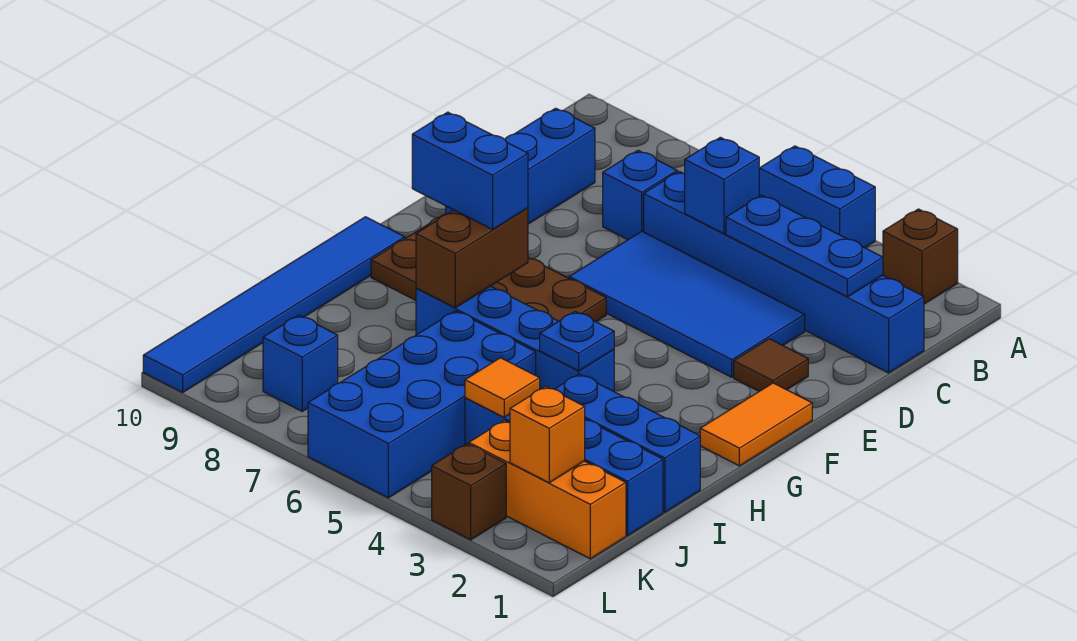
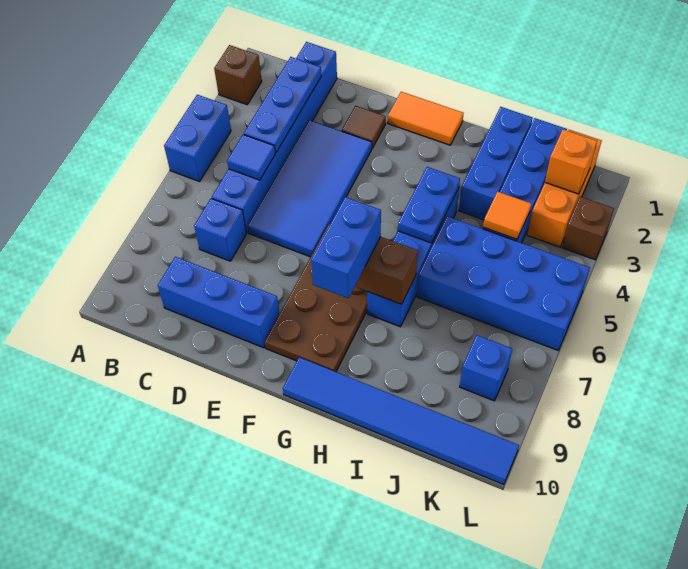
blue 1x1 brick [685,137,759,234] -> blue 1x1 tile [227,135,275,180]
blue 1x1 plate [540,311,614,371] -> blue 1x2 plate [398,167,460,243]

